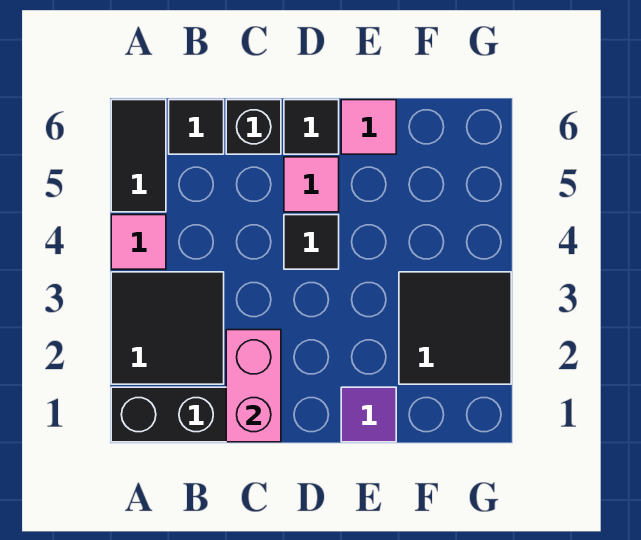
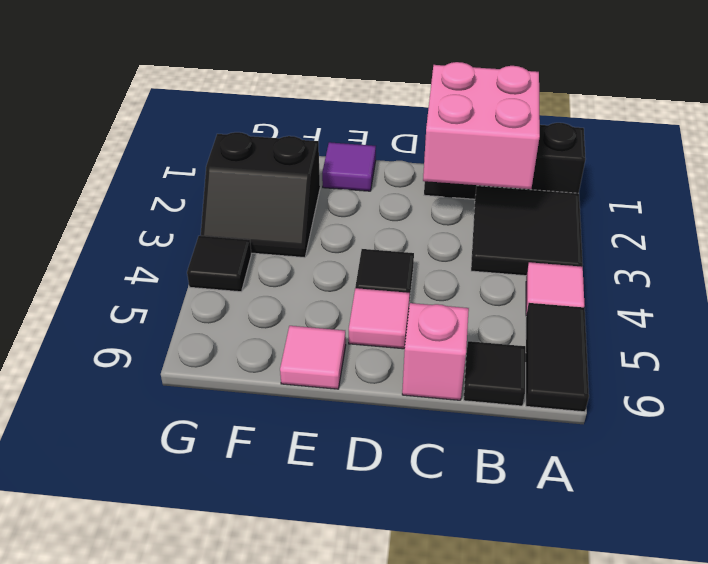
pink 1x2 brick [226,330,281,442] -> pink 2x2 brick [423,62,540,189]
black 1x1 brick [226,100,281,154] -> pink 1x1 brick [402,303,469,400]
black 1x1 tile [284,100,339,154] -> black 1x1 tile moved to [187,236,251,292]
black 2x2 tile [399,272,511,384] -> black 2x2 slope [201,132,320,258]

